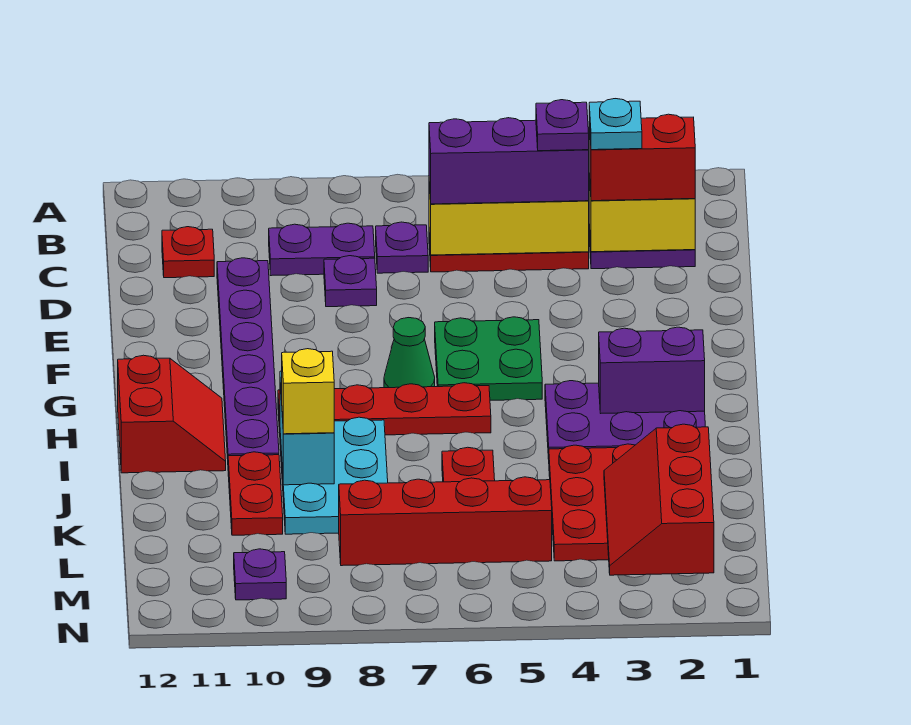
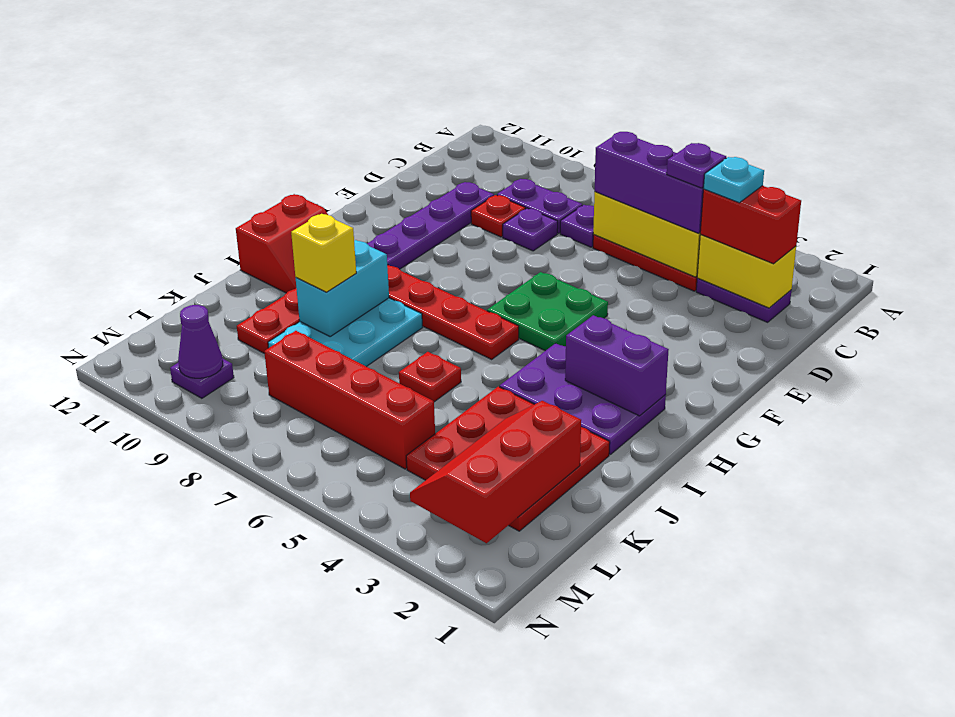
red 1x1 plate [162,227,214,278] -> red 1x1 plate moved to [471,195,525,237]
green 1x1 cone [384,318,435,388] -> none
none -> purple 1x1 cone [178,305,223,378]

